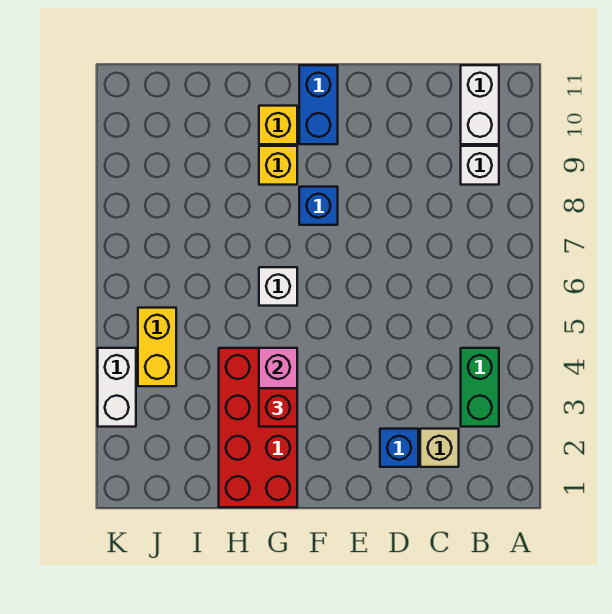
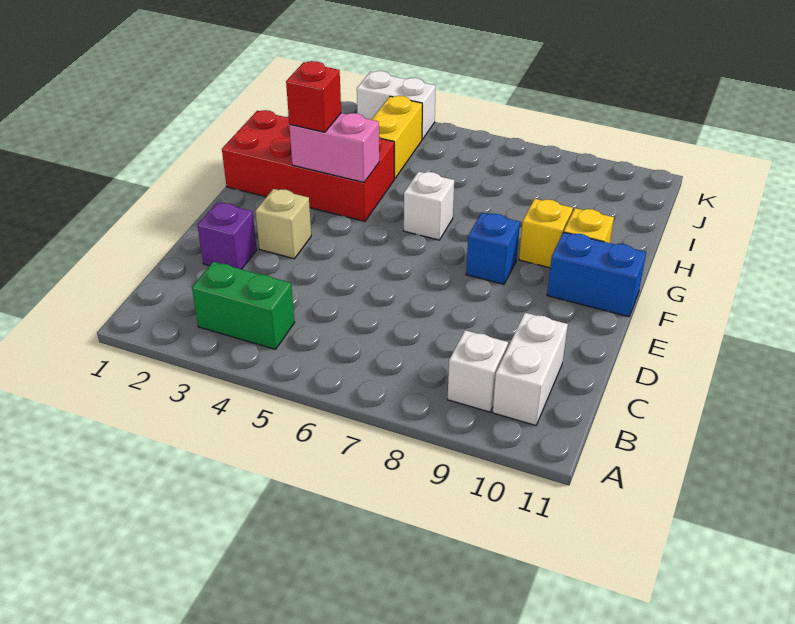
white 1x2 brick [461,65,499,144] -> white 1x2 brick turned to [493,313,568,426]
tan 1x1 brick [420,429,459,467] -> tan 1x1 brick moved to [255,189,311,259]
blue 1x1 brick [380,429,418,467] -> purple 1x1 brick [197,202,257,269]
yellow 1x2 brick [138,308,176,386] -> yellow 1x2 brick turned to [372,96,422,179]

